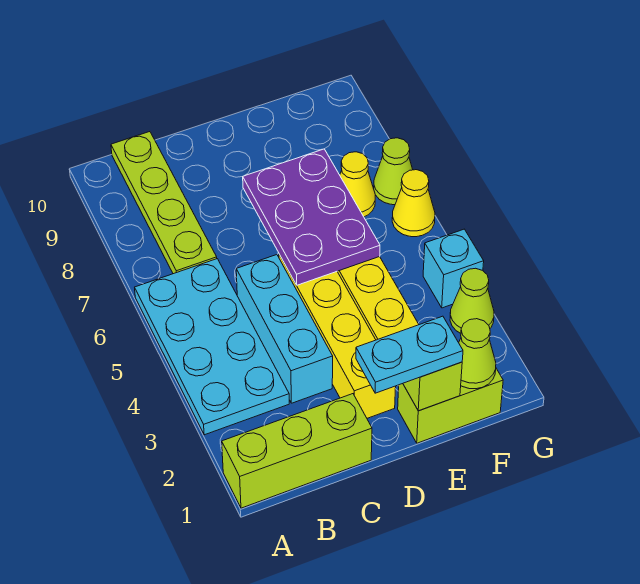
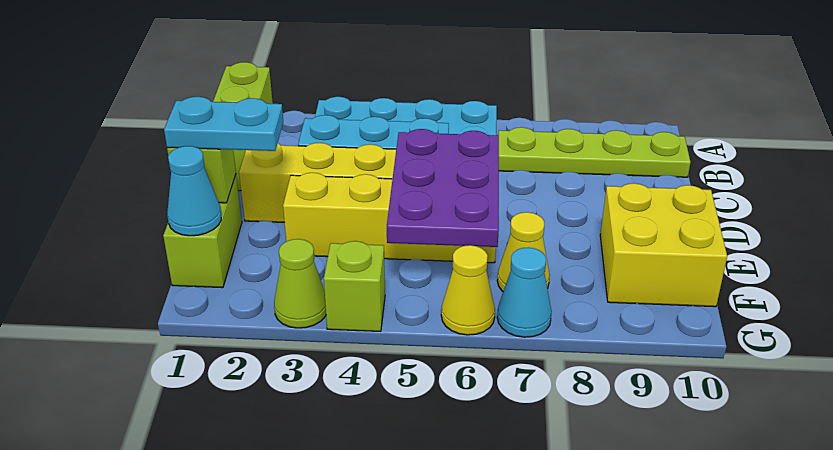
cyan 1x2 plate [356,316,463,393] -> cyan 1x2 plate turned to [164,97,283,151]
purple 2x3 plate [243,149,380,285] -> purple 2x3 plate turned to [387,129,499,247]
none -> yellow 2x2 brick [600,183,727,307]
lime 1x1 cone [459,319,496,389] -> cyan 1x1 cone [167,146,221,236]
cyan 1x1 brick [423,229,484,308] -> lime 1x1 brick [324,241,385,331]
lime 1x1 cone [374,138,413,205] -> cyan 1x1 cone [497,247,552,337]

